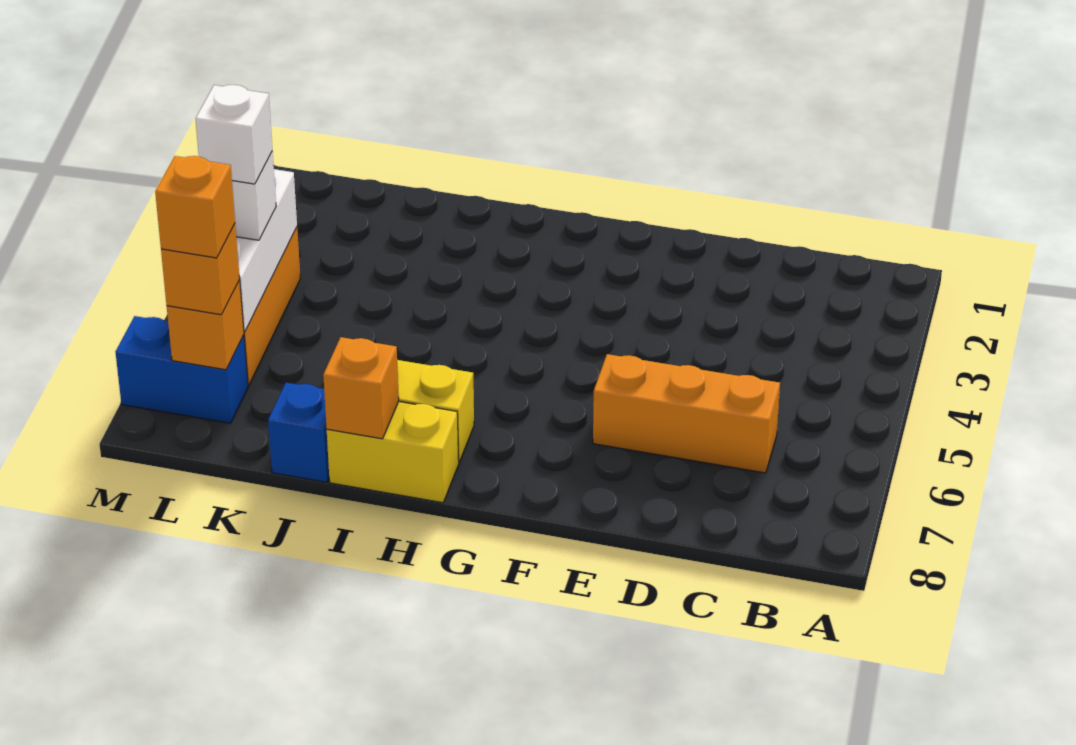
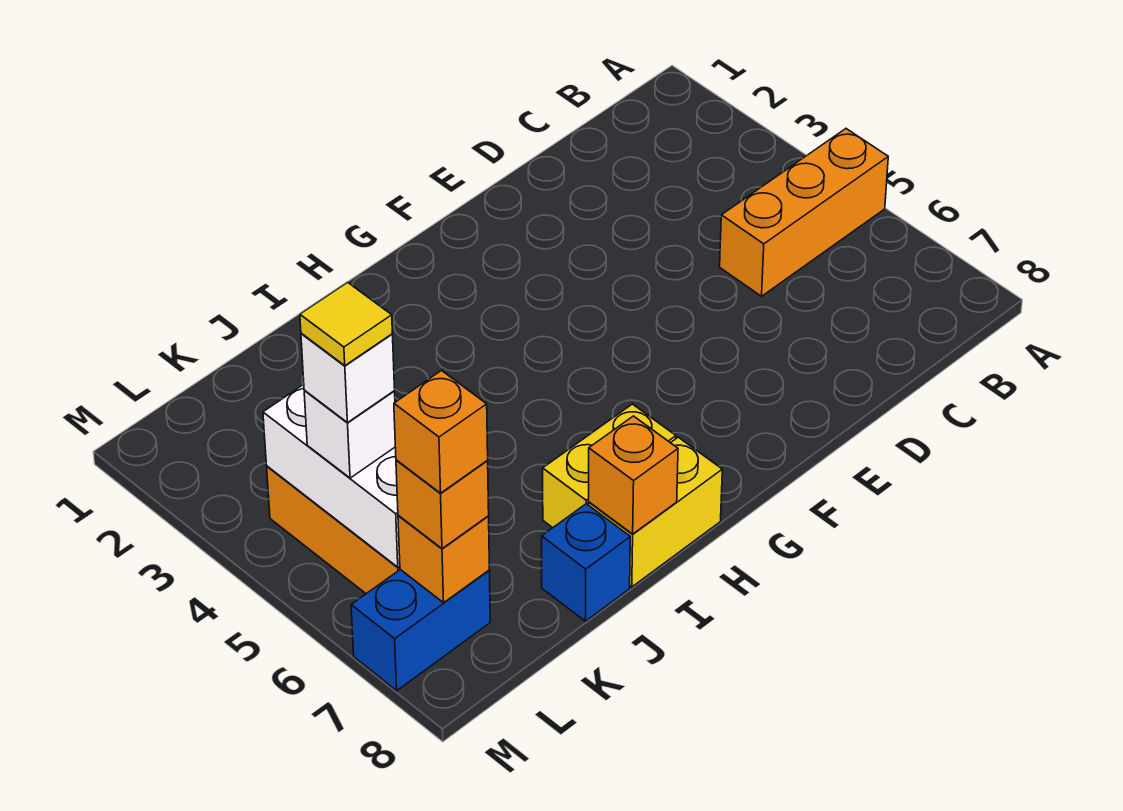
orange 1x3 brick [593,354,780,473] -> orange 1x3 brick moved to [720,129,888,296]
none -> yellow 1x1 tile [300,282,392,366]

